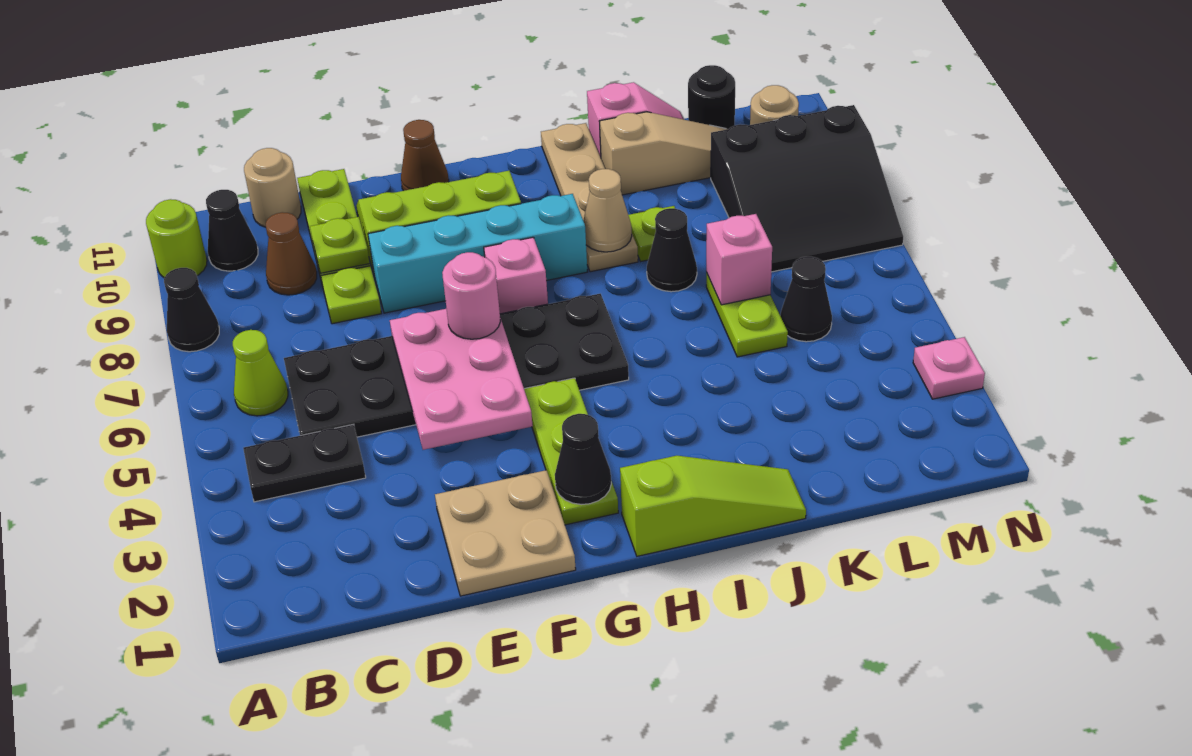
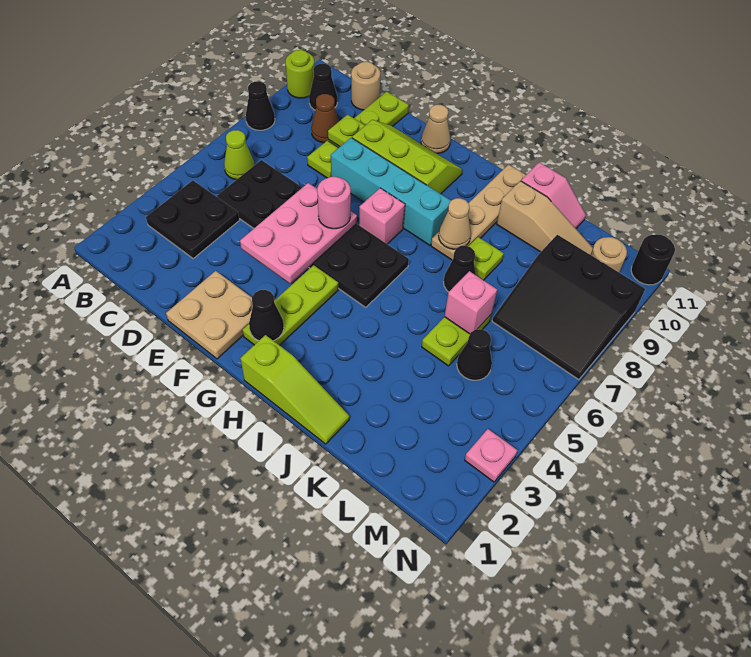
black 1x2 plate [243,424,366,502] -> black 2x2 plate [146,180,239,259]
brown 1x1 cone [401,120,449,191] -> tan 1x1 cone [421,105,451,154]
black 1x1 round brick [688,65,735,129] -> black 1x1 round brick moved to [631,234,675,285]

